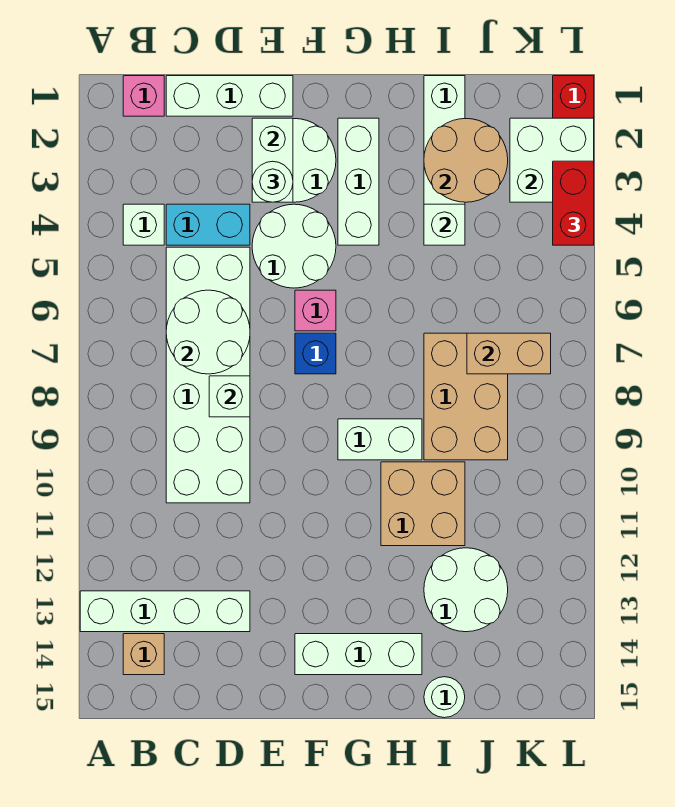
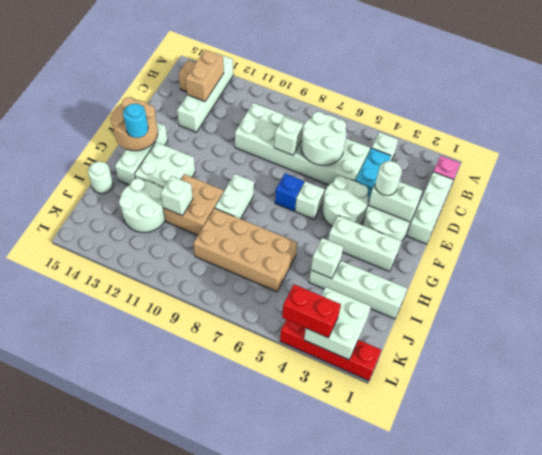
pink 1x1 brick [295,290,336,331] -> white 1x1 brick [295,182,325,219]
none -> white 2x2 brick [135,142,195,188]
none -> cyan 1x1 round brick [123,104,148,138]
tan 2x2 round brick [424,119,508,202] -> tan 2x2 round brick moved to [110,97,158,151]
tan 2x3 brick [424,333,508,460] -> tan 2x4 brick [194,208,297,292]
none -> white 1x1 brick [161,176,193,216]
tan 1x2 brick [467,333,551,374] -> tan 1x2 brick moved to [186,50,224,102]

